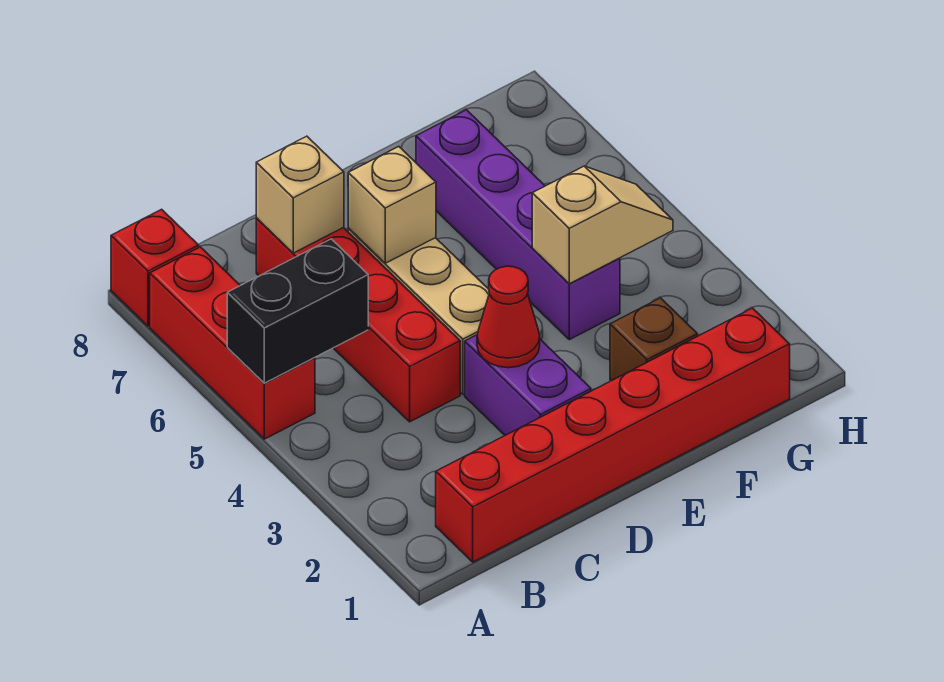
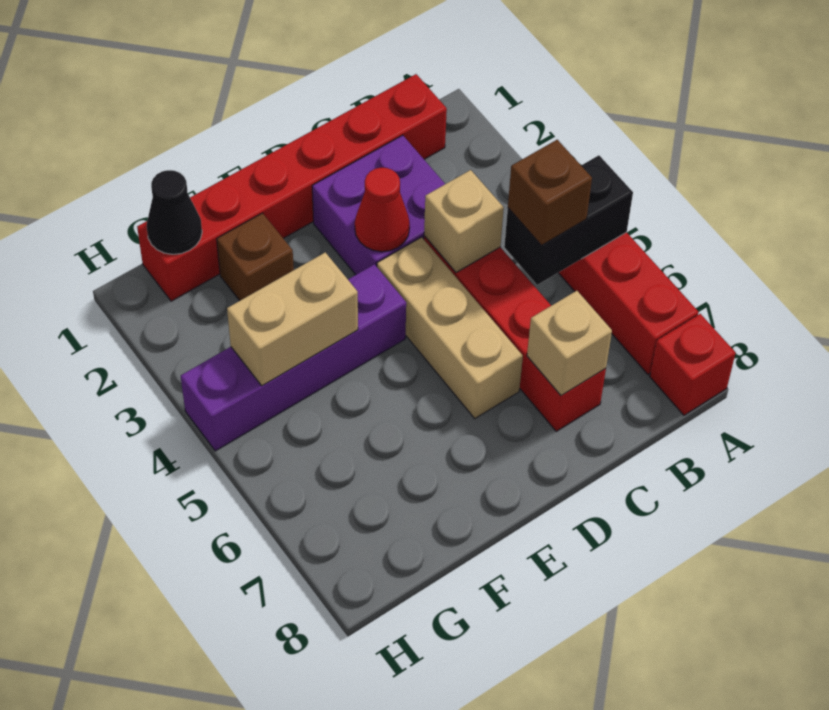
none -> brown 1x1 brick [508,140,592,246]
purple 1x2 brick [465,335,591,435] -> purple 2x2 brick [312,135,445,275]
tan 1x1 brick [348,147,436,263] -> tan 1x1 brick moved to [424,170,504,273]
purple 1x4 brick [416,110,620,340] -> purple 1x4 brick turned to [181,264,406,451]
tan 1x2 slope [532,166,673,284] -> tan 1x2 brick [227,252,358,386]
none -> black 1x1 cone [147,170,202,254]

